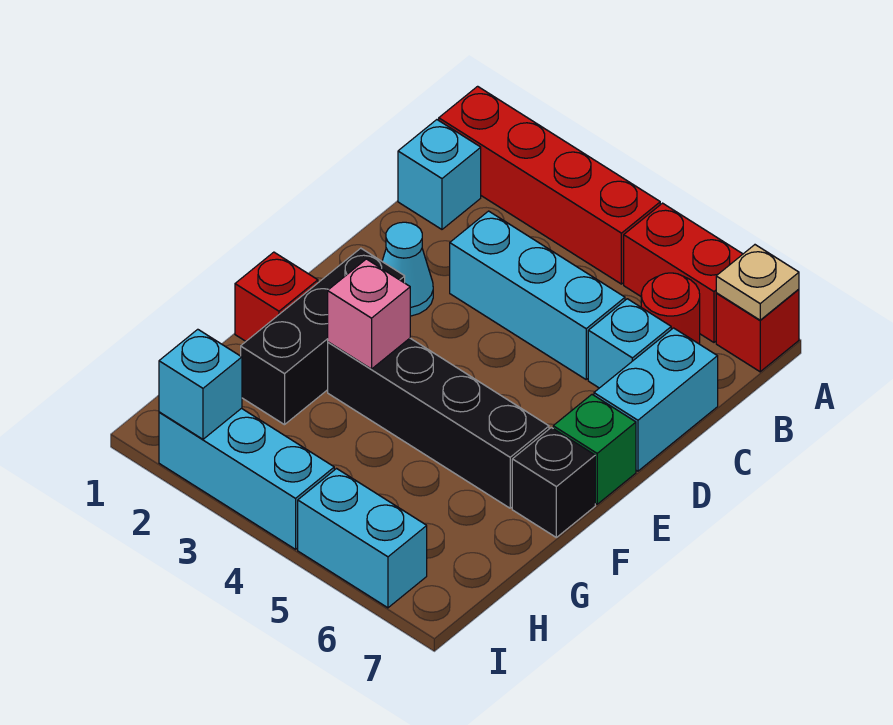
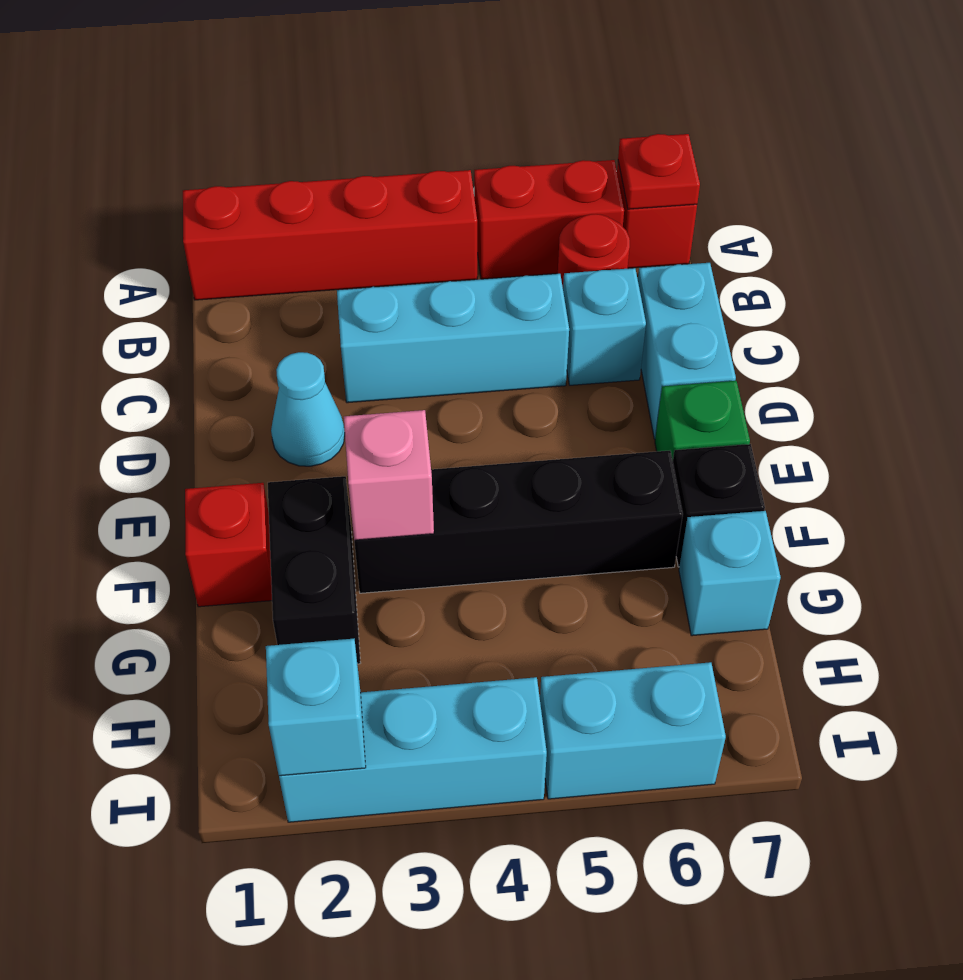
tan 1x1 plate [716,245,799,320] -> red 1x1 plate [618,134,700,209]
cyan 1x1 brick [398,120,481,229] -> cyan 1x1 brick moved to [679,511,781,636]
black 1x3 brick [241,248,405,425] -> black 1x2 brick [268,476,360,664]

